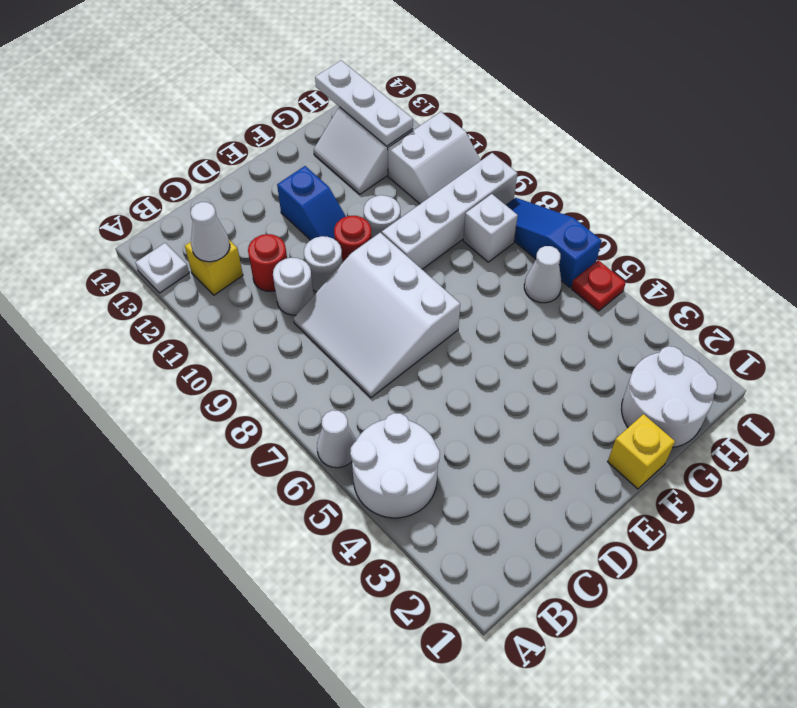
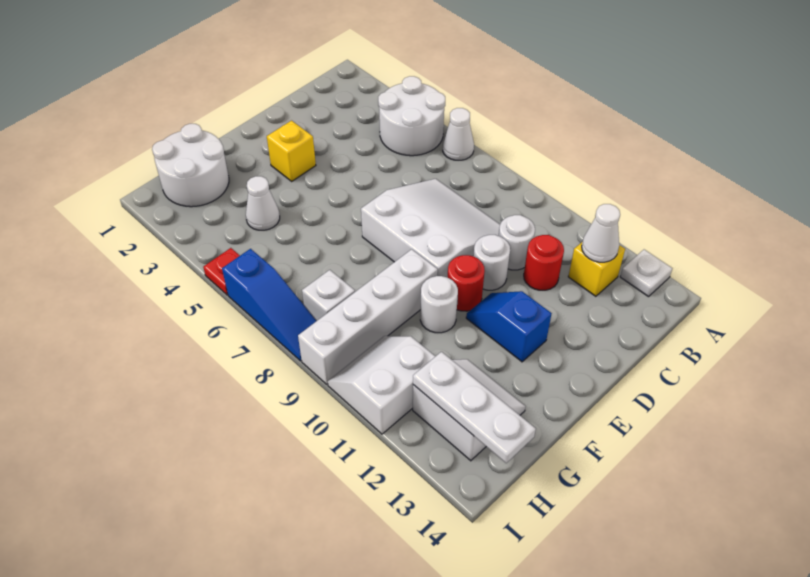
yellow 1x1 brick [608,414,675,489] -> yellow 1x1 brick moved to [267,121,316,181]
white 1x1 cone [524,246,562,303] -> white 1x1 cone moved to [246,176,280,230]

